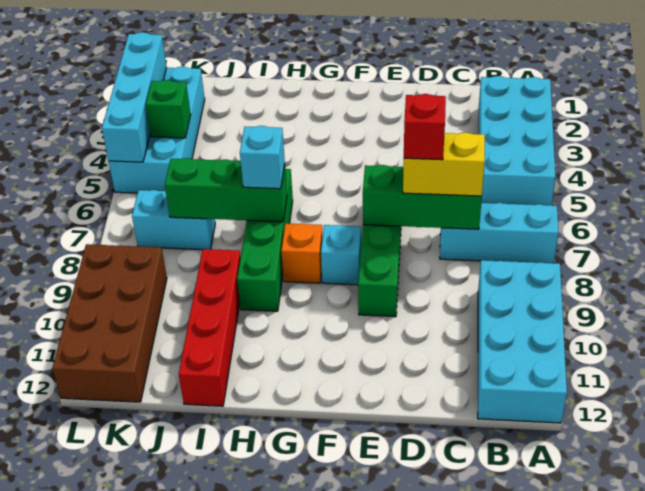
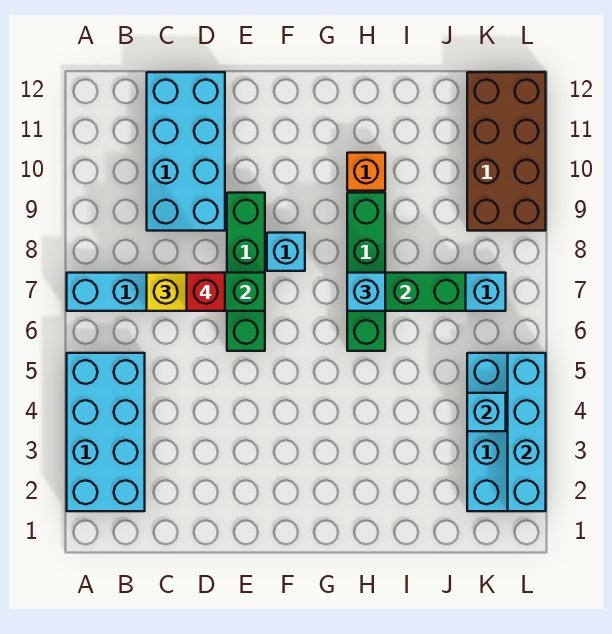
cyan 2x4 brick [478,260,567,423] -> cyan 2x4 brick moved to [147,72,225,231]
orange 1x1 brick [281,223,323,283] -> orange 1x1 brick moved to [347,153,385,191]
red 1x4 brick [179,249,241,406] -> none
green 1x1 brick [146,80,191,138] -> cyan 1x1 brick [467,393,506,431]

